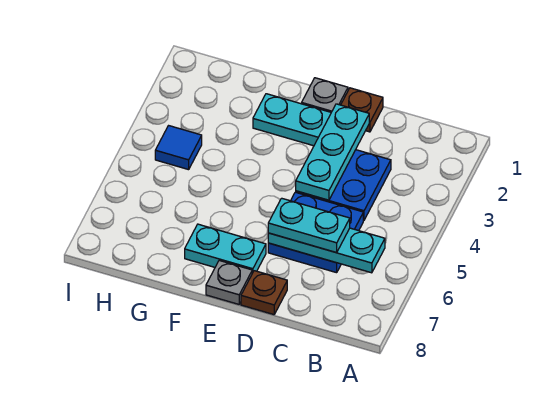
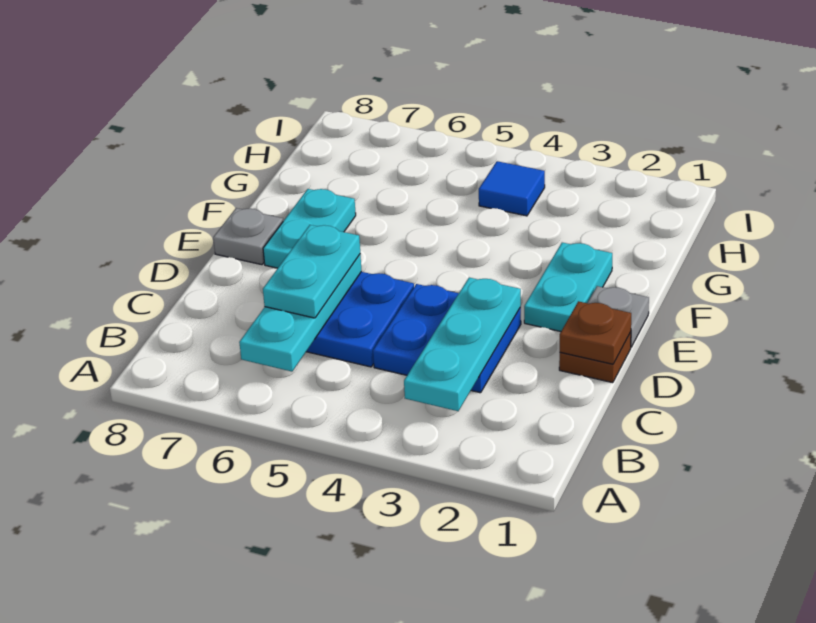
cyan 1x3 plate [296,104,369,200] -> cyan 1x3 plate turned to [404,278,521,411]
brown 1x1 plate [241,271,287,315] -> brown 1x1 plate moved to [560,301,631,364]

